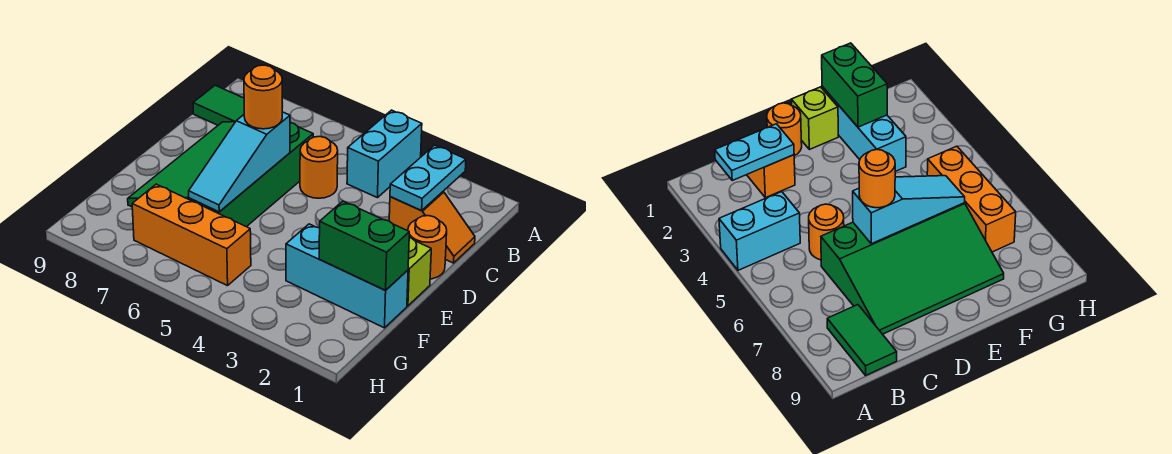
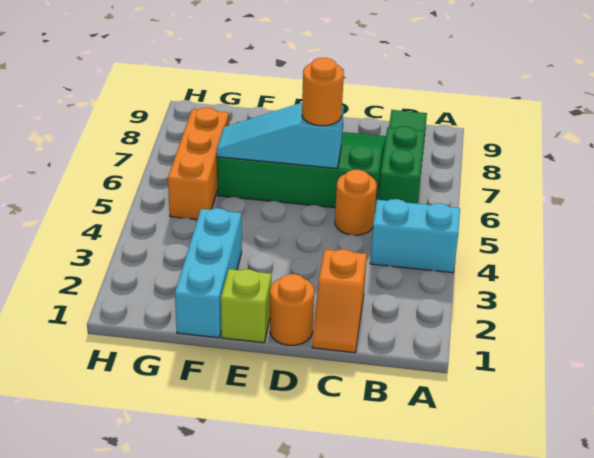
cyan 1x2 plate [390,145,466,210] -> none
green 1x2 brick [319,201,409,290] -> green 1x2 brick moved to [379,126,425,204]

